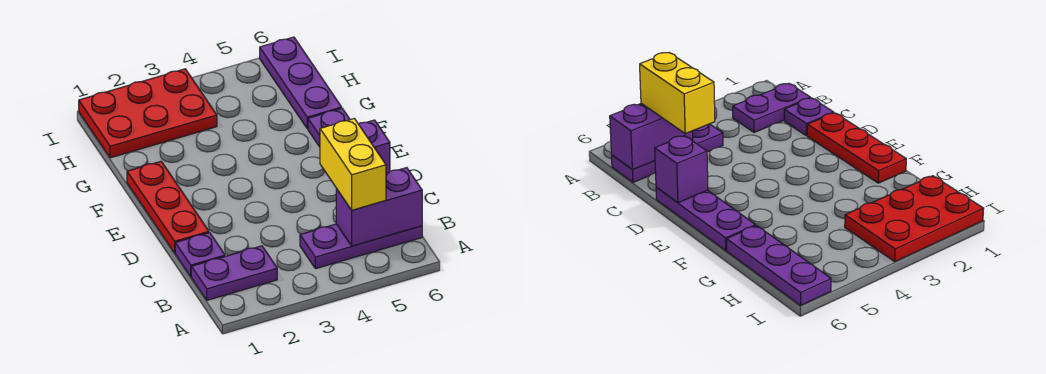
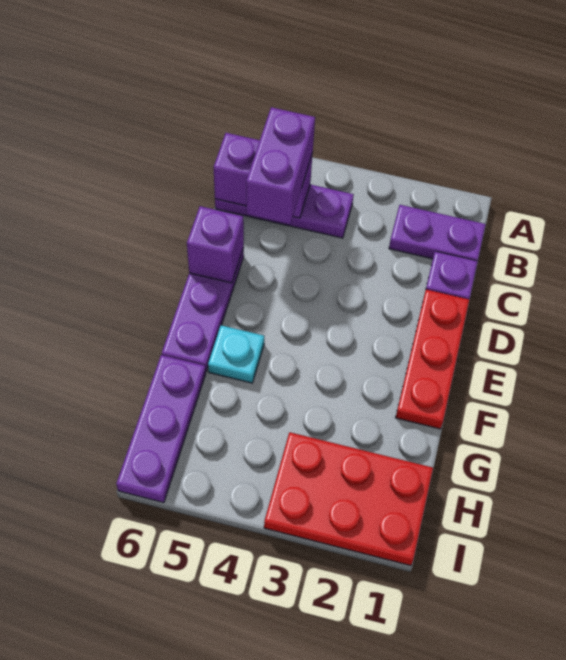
yellow 1x2 brick [320,119,386,210] -> purple 1x2 brick [246,107,315,224]
none -> cyan 1x1 plate [208,325,264,383]

